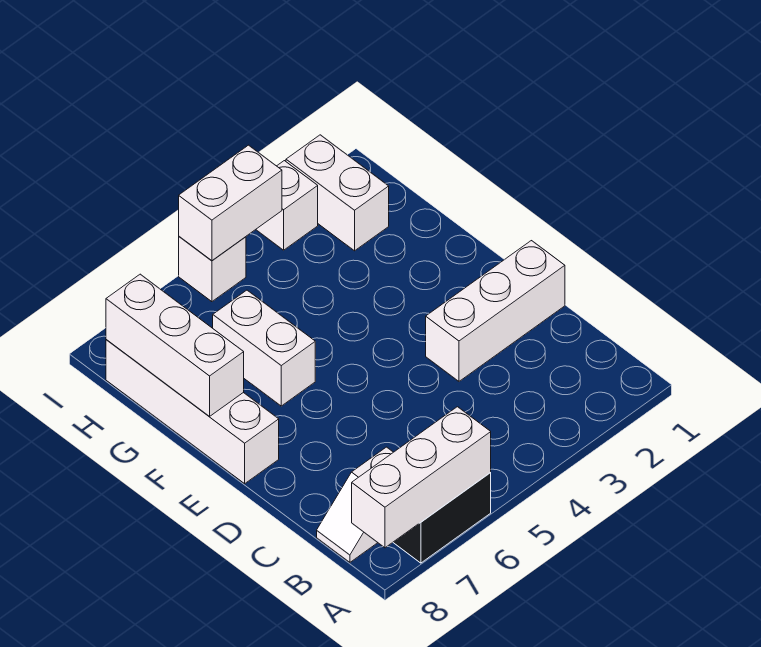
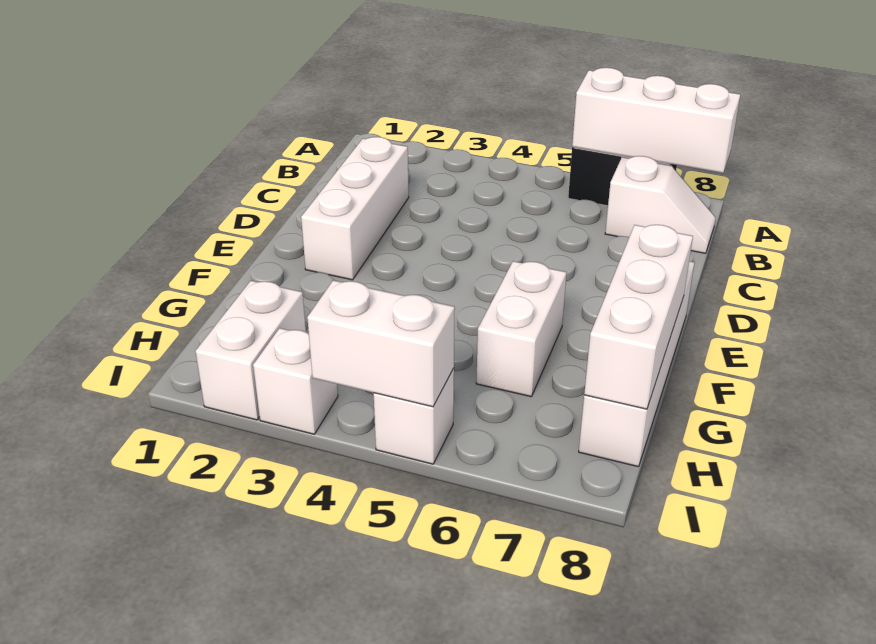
white 1x3 brick [426,241,565,381] -> white 1x3 brick turned to [301,137,409,280]

